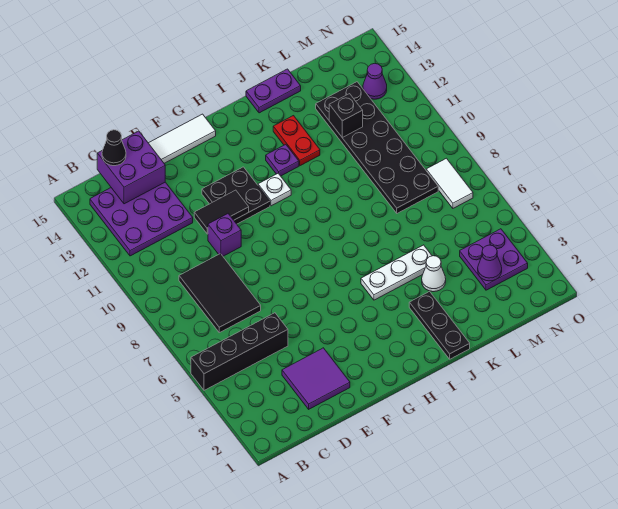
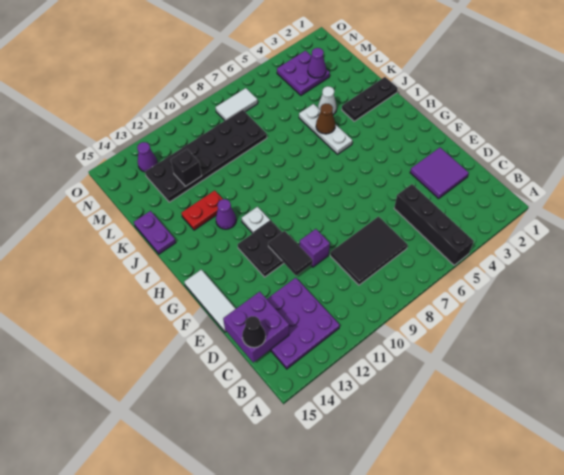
purple 1x1 plate [266,144,299,176] -> purple 1x1 cone [216,199,236,229]
none -> brown 1x1 cone [316,104,335,134]

